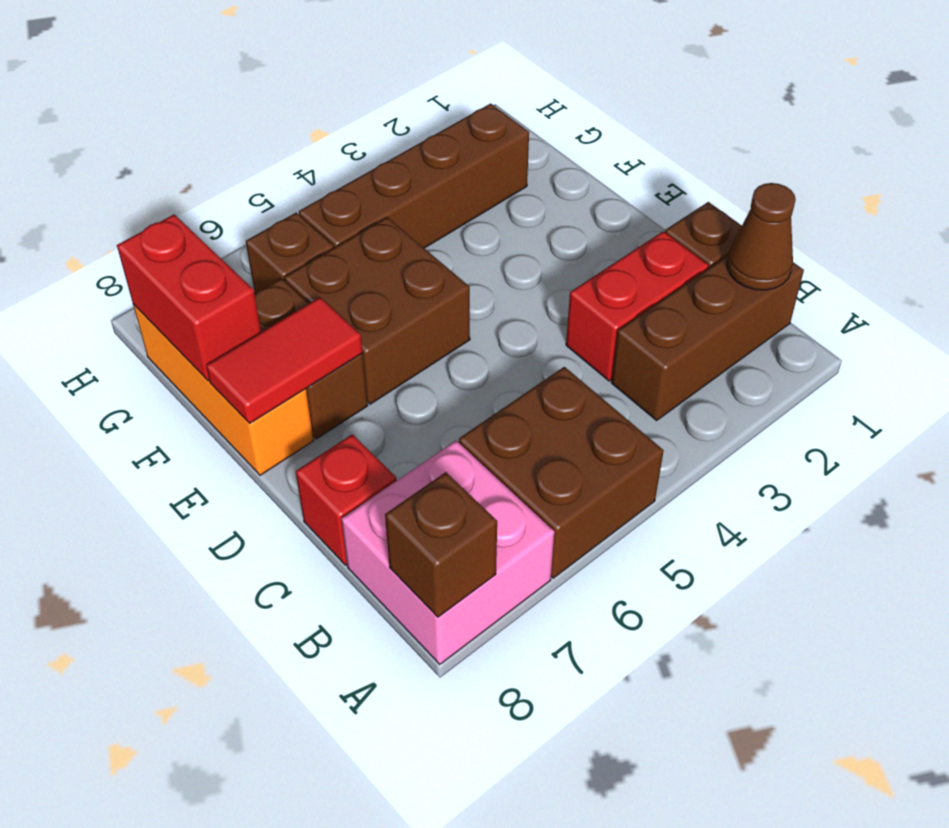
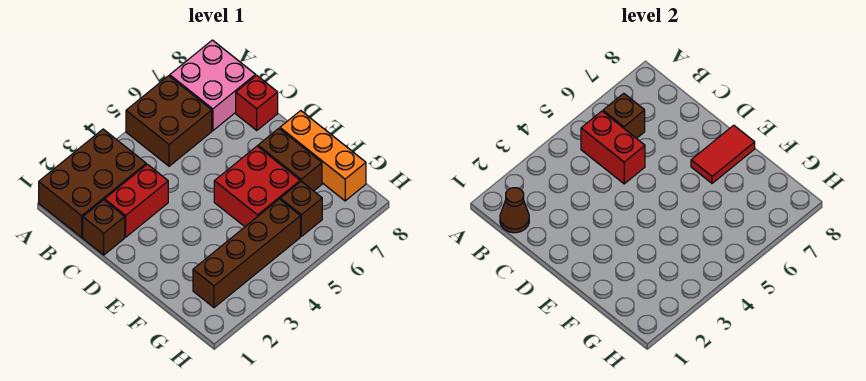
brown 1x1 brick [385,472,497,617] -> brown 1x1 brick moved to [603,93,645,139]
brown 1x3 brick [611,256,804,420] -> brown 2x3 brick [39,129,146,237]
brown 2x2 brick [284,217,470,404] -> red 2x2 brick [214,146,300,227]
red 1x2 brick [117,214,261,381] -> red 1x2 brick moved to [581,111,645,184]

